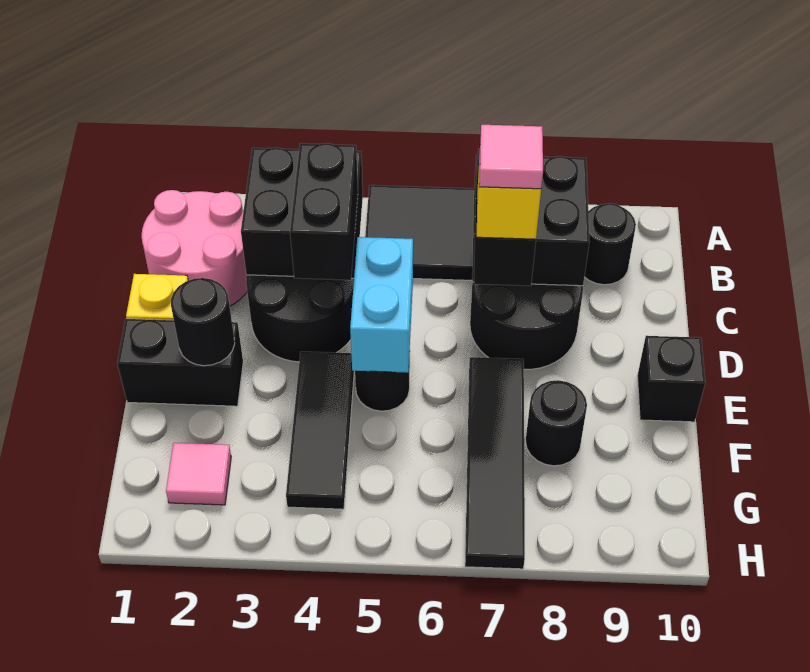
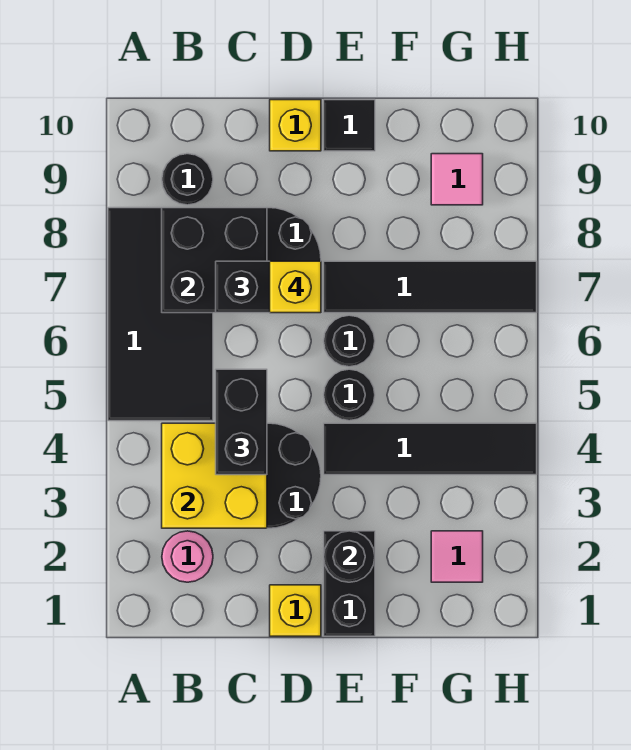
pink 2x2 round brick [142,190,247,306] -> pink 1x1 round brick [162,531,213,582]
black 2x2 brick [241,148,363,278] -> yellow 2x2 brick [162,423,267,528]
black 1x2 brick [290,143,358,280] -> black 1x2 brick turned to [216,369,267,475]
cyan 1x2 brick [350,237,413,373] -> none
pink 1x1 tile [479,125,543,189] -> pink 1x1 tile moved to [431,154,483,205]
none -> yellow 1x1 brick [270,100,321,151]
black 1x3 tile [286,352,354,509] -> black 1x4 tile [324,423,537,475]
black 1x1 brick [637,336,705,422] -> black 1x1 tile [324,100,375,151]
black 1x1 round brick [526,380,587,466] -> black 1x1 round brick moved to [324,315,375,367]

